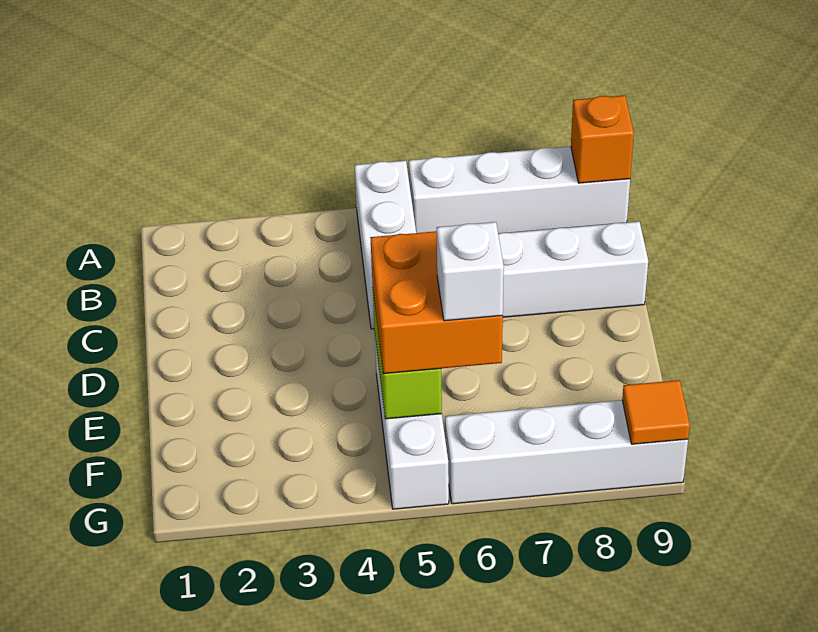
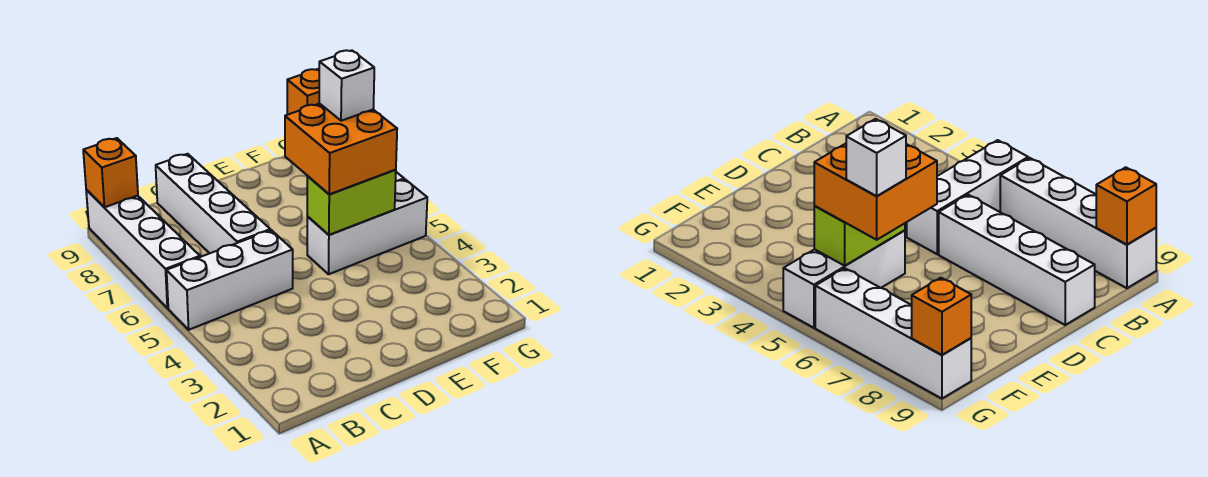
orange 1x1 tile [622,380,690,444] -> orange 1x1 brick [287,69,320,115]

